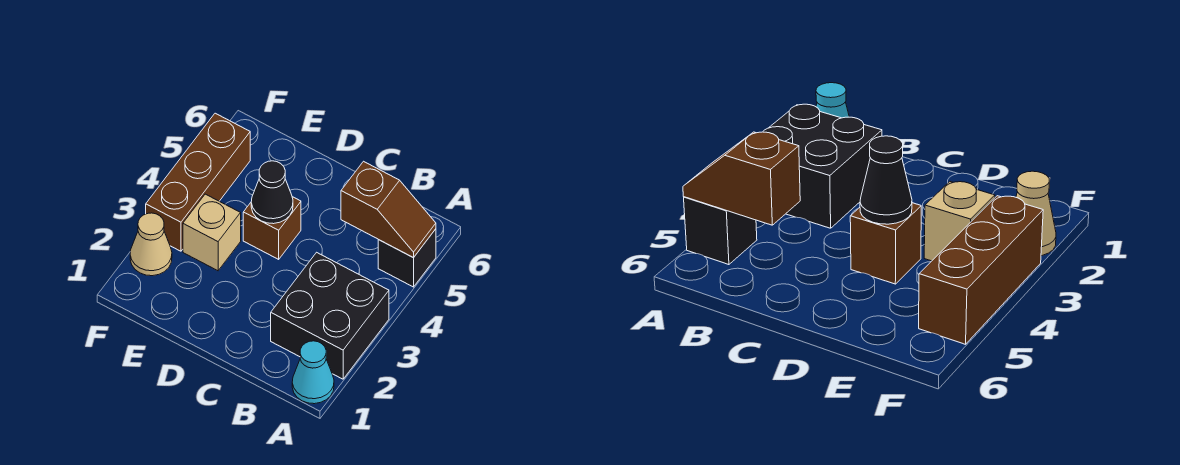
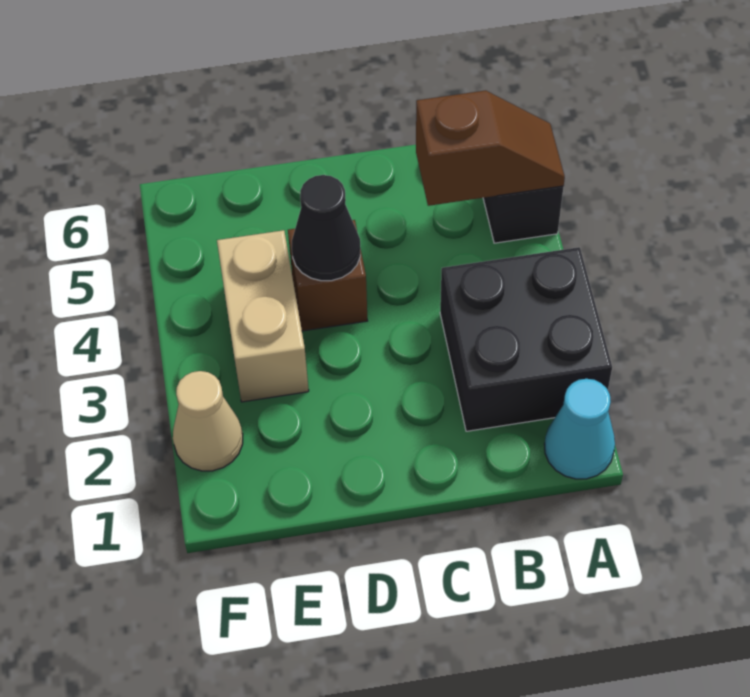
tan 1x1 brick [183,194,241,271] -> tan 1x2 brick [217,230,309,402]
brown 1x3 brick [146,113,250,251] -> none

